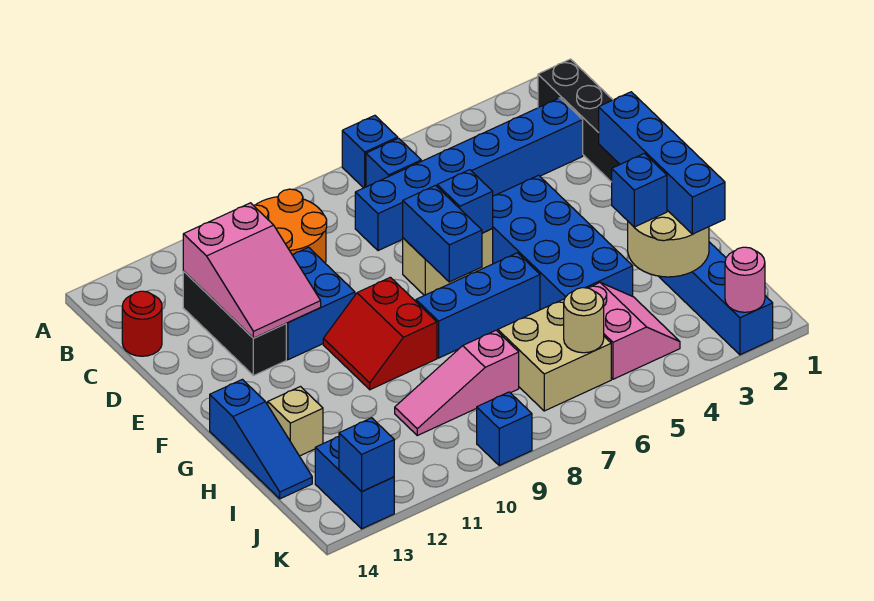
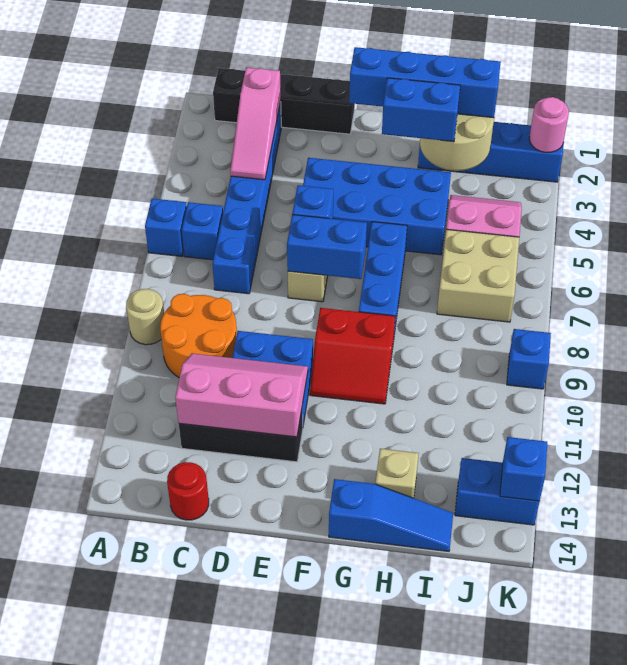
pink 2x3 slope [183,203,321,338] -> pink 2x3 slope turned to [175,353,308,437]
blue 1x1 brick [612,153,667,227] -> blue 1x2 brick [382,78,460,142]
pink 1x3 slope [395,330,519,435] -> pink 1x3 slope moved to [230,67,281,180]
tan 1x1 round brick [564,288,604,353] -> tan 1x1 round brick moved to [126,289,164,345]

